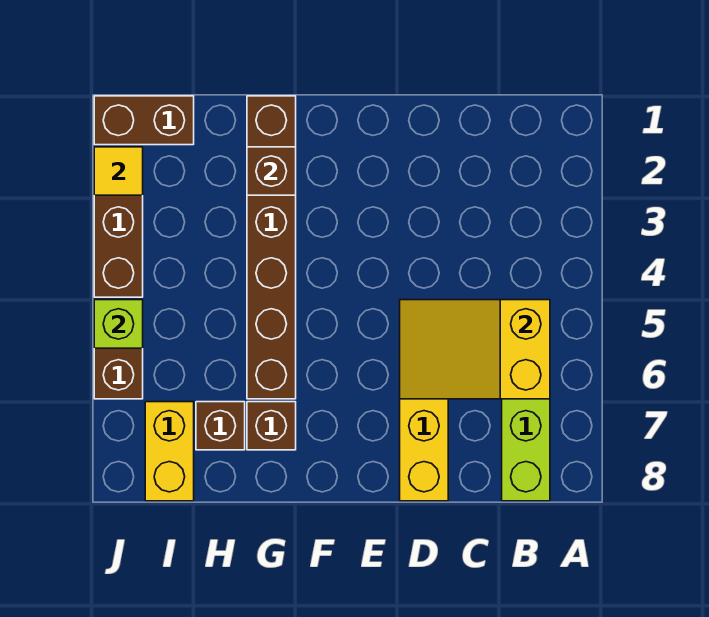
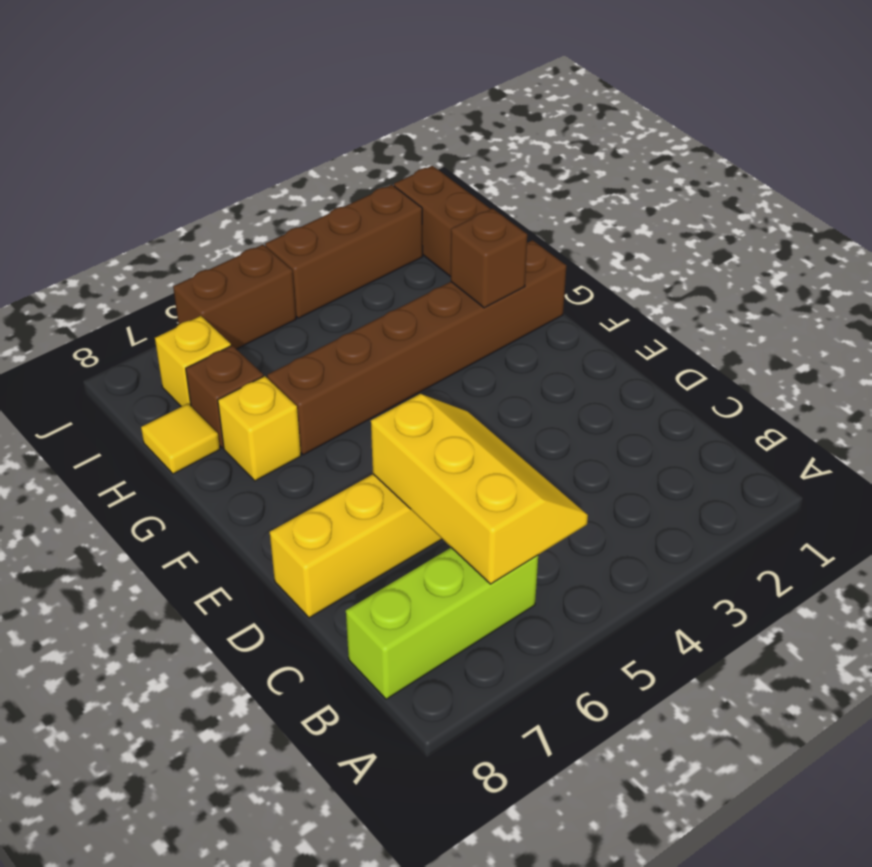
yellow 2x3 slope [400,300,550,399] -> yellow 2x3 slope turned to [371,394,588,584]
brown 1x1 brick [247,402,296,450] -> yellow 1x1 brick [218,376,301,481]
yellow 1x2 brick [145,402,194,501] -> yellow 1x1 brick [155,316,231,407]
yellow 1x1 tile [94,147,143,195] -> yellow 1x1 tile moved to [141,404,220,474]
lime 1x1 brick [94,300,143,348] -> none

